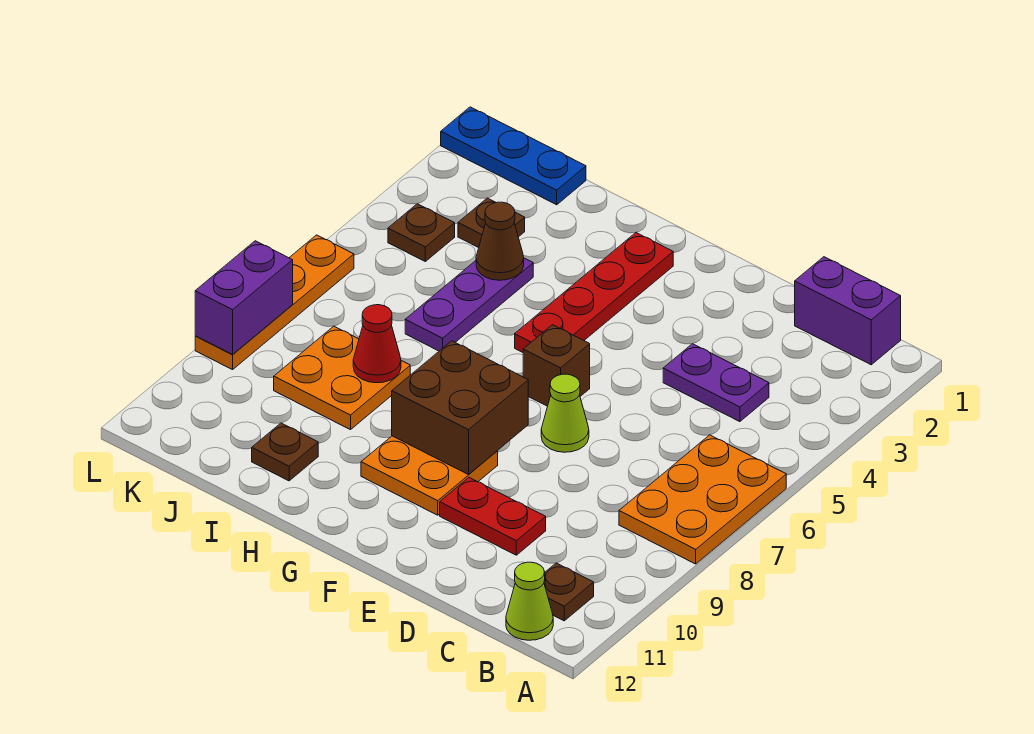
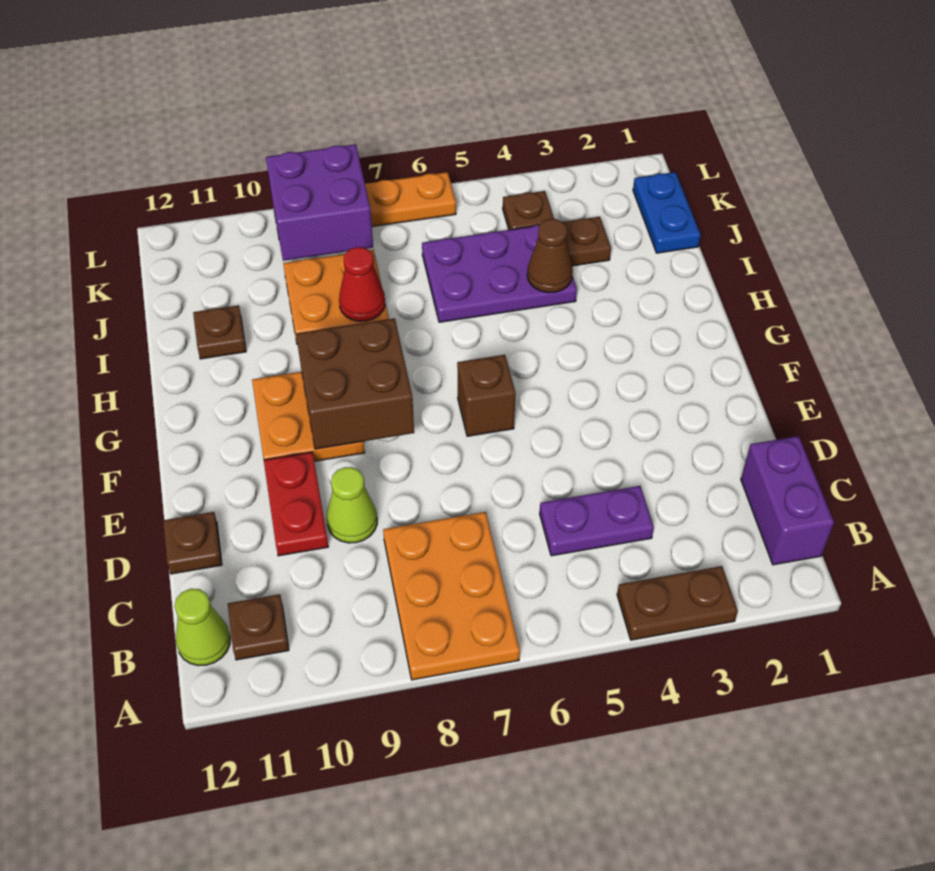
none -> brown 1x2 plate [617,566,738,640]
orange 2x3 plate [619,435,786,564] -> orange 2x3 plate turned to [383,512,520,680]
purple 1x2 plate [663,344,769,422] -> purple 1x2 plate turned to [540,486,654,556]
none -> brown 1x1 plate [163,512,222,574]
lime 1x1 cone [541,374,589,452] -> lime 1x1 cone moved to [327,467,377,543]
red 1x4 plate [515,233,673,352] -> none
purple 1x3 plate [405,258,533,351] -> purple 2x3 plate [422,225,577,322]
blue 1x3 plate [441,107,586,205] -> blue 1x2 plate [633,172,701,253]
purple 1x2 brick [195,241,293,354] -> purple 2x2 brick [266,144,373,261]

